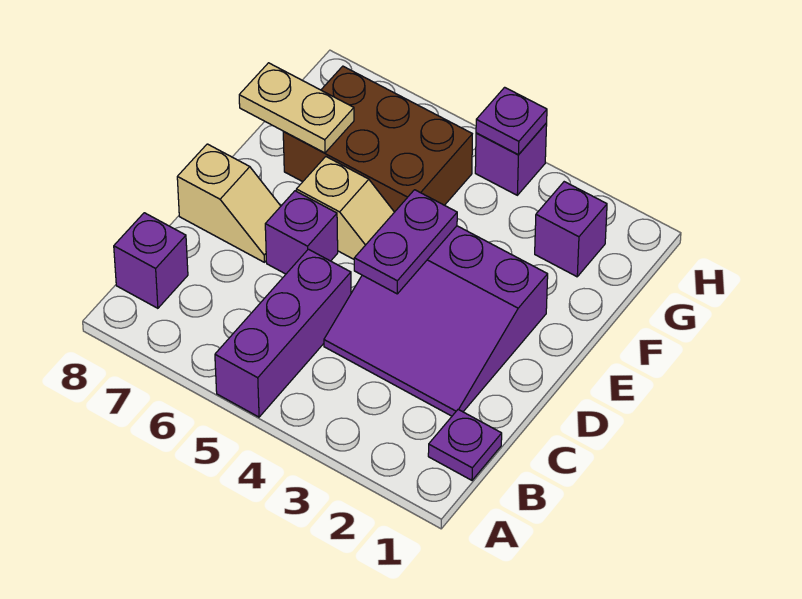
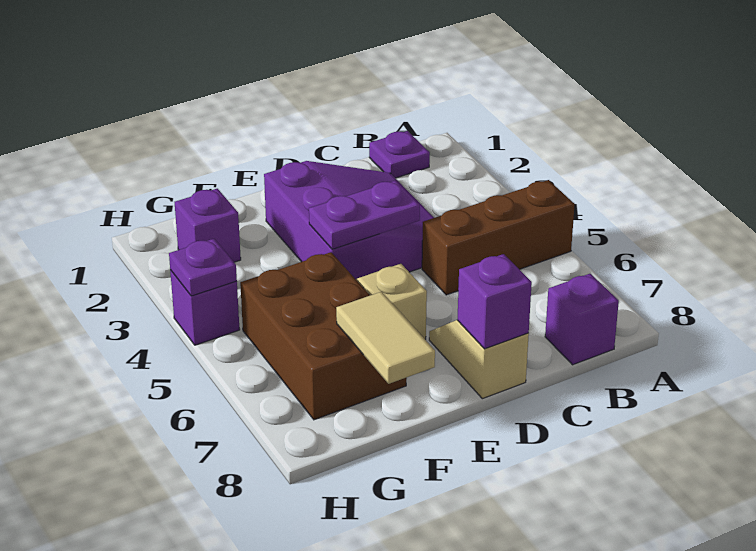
purple 1x3 brick [215,249,351,417] -> brown 1x3 brick [422,180,575,295]
purple 1x1 brick [265,191,338,274] -> purple 1x1 brick moved to [457,254,532,349]
tan 1x2 plate [239,63,354,153] -> tan 1x2 tile [336,292,435,384]

